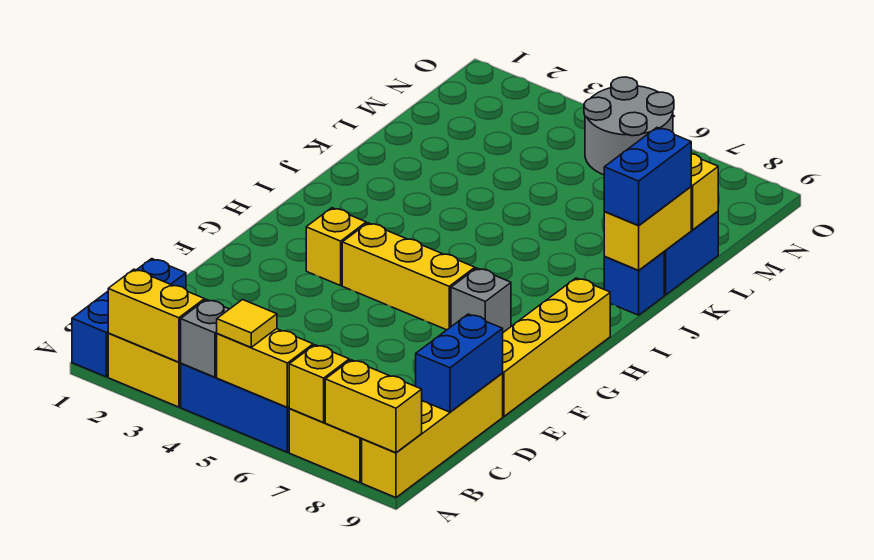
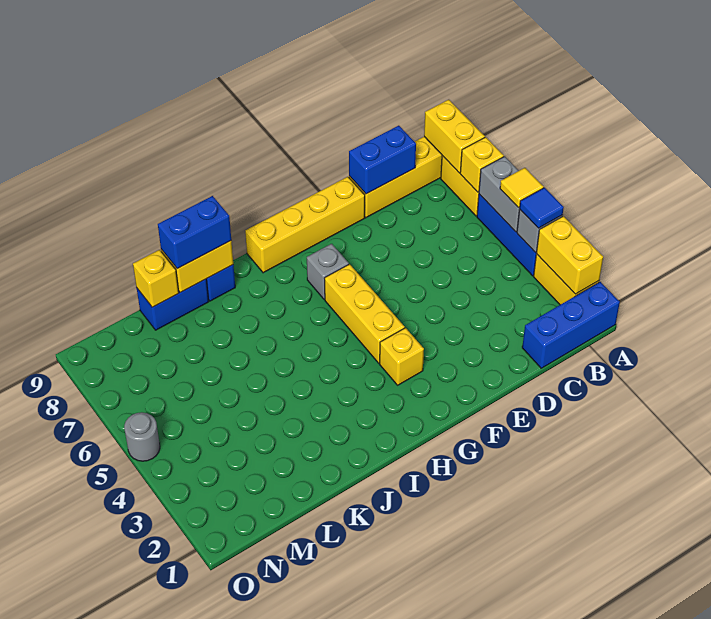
none -> blue 1x1 tile [519,188,564,228]
yellow 1x2 brick [217,329,313,407] -> grey 1x2 brick [479,156,520,232]
grey 2x2 round brick [584,77,674,175] -> grey 1x1 round brick [124,412,160,461]

